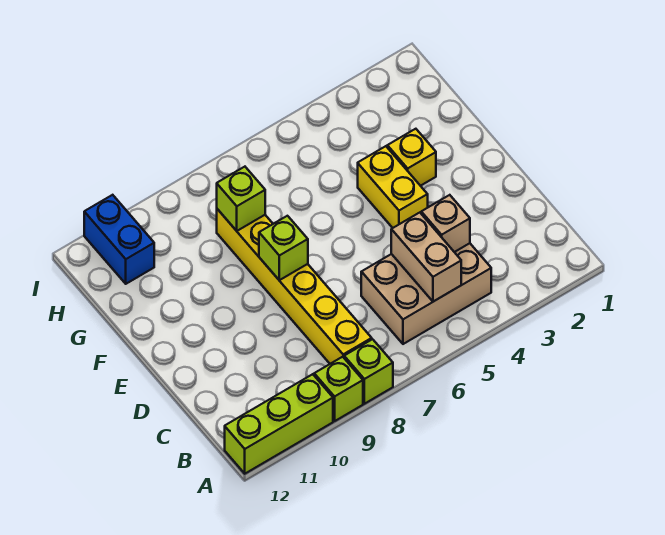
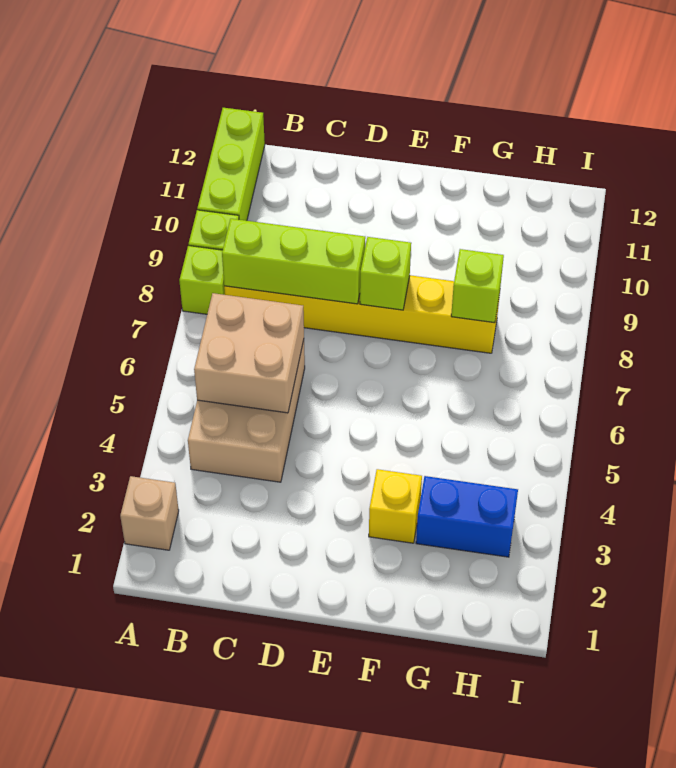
tan 1x2 brick [391,213,461,302] -> tan 2x2 brick [194,293,304,413]
none -> lime 1x3 brick [222,219,365,304]
tan 1x1 brick [421,195,470,252] -> tan 1x1 brick moved to [120,476,179,550]
yellow 1x2 brick [358,146,428,228] -> none
blue 1x2 brick [84,195,154,284] -> blue 1x2 brick moved to [416,476,518,557]

